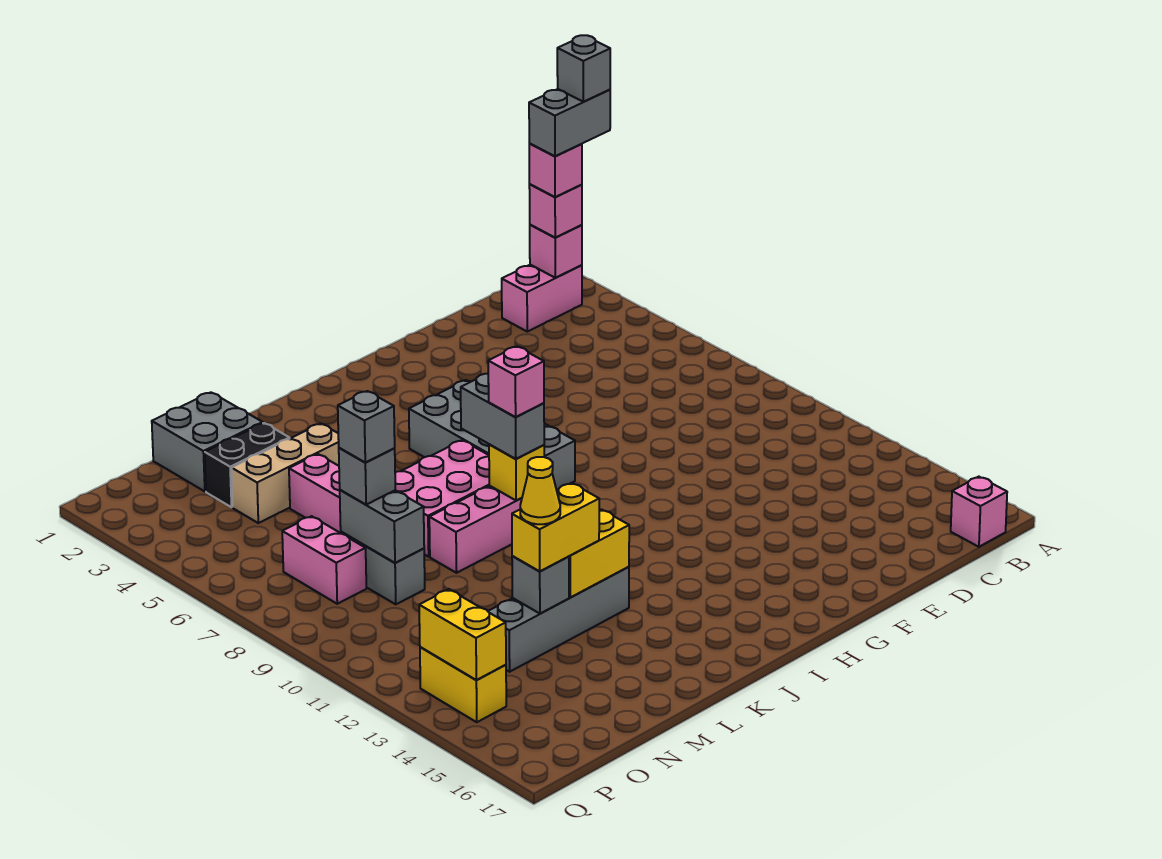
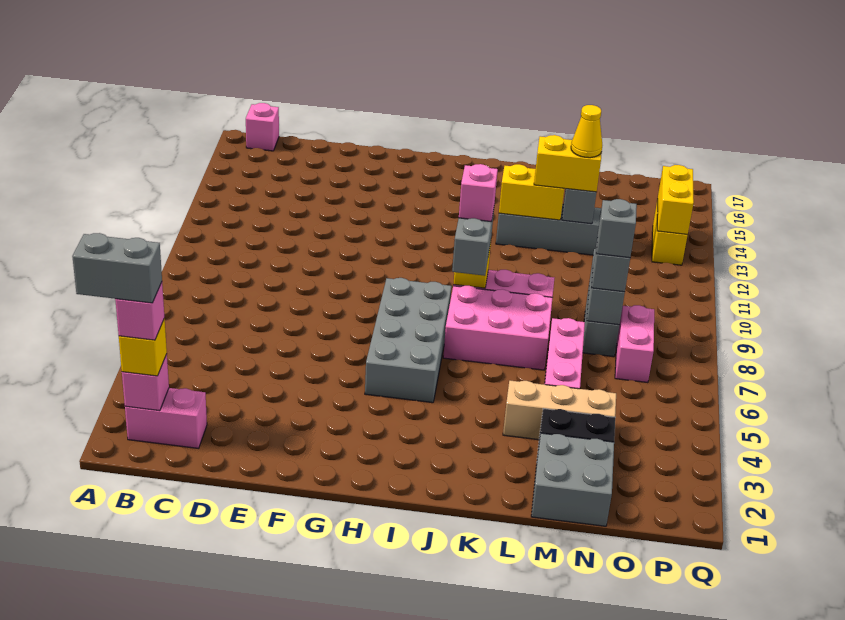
grey 1x1 brick [557,35,610,102] -> none
pink 1x1 brick [529,184,582,238] -> yellow 1x1 brick [119,318,167,376]

